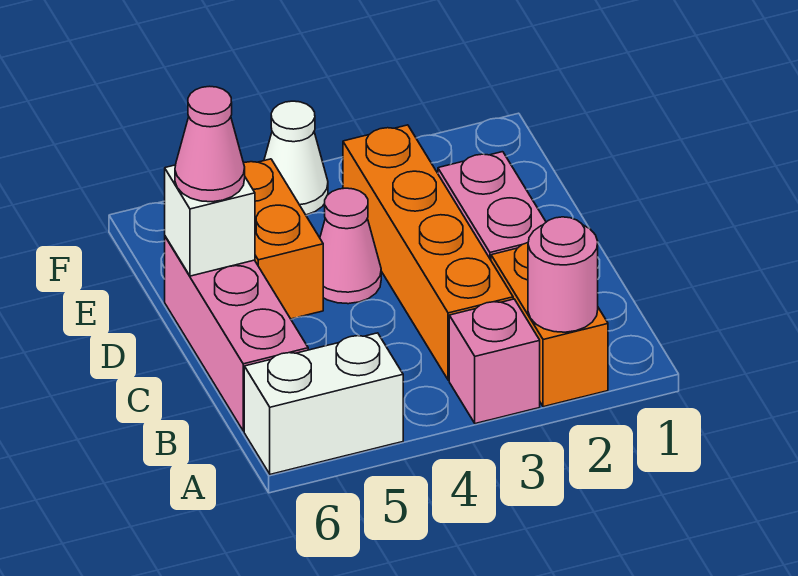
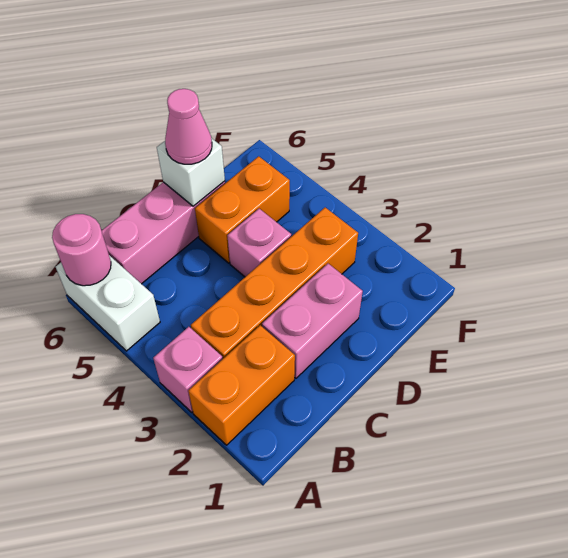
pink 1x1 round brick [528,217,598,332] -> pink 1x1 round brick moved to [52,214,111,286]
pink 1x1 cone [320,188,381,304] -> pink 1x1 brick [227,209,291,277]
white 1x1 cone [264,101,328,215] -> none

